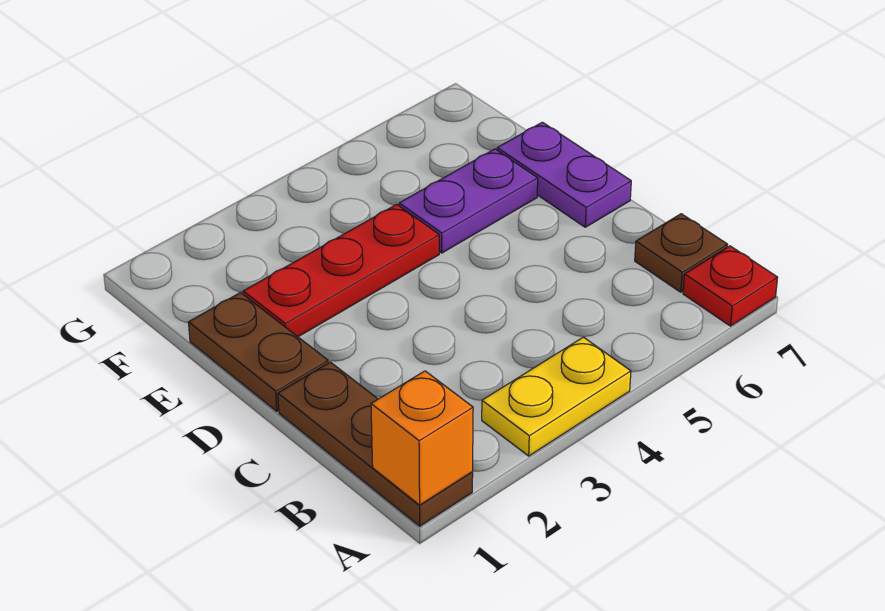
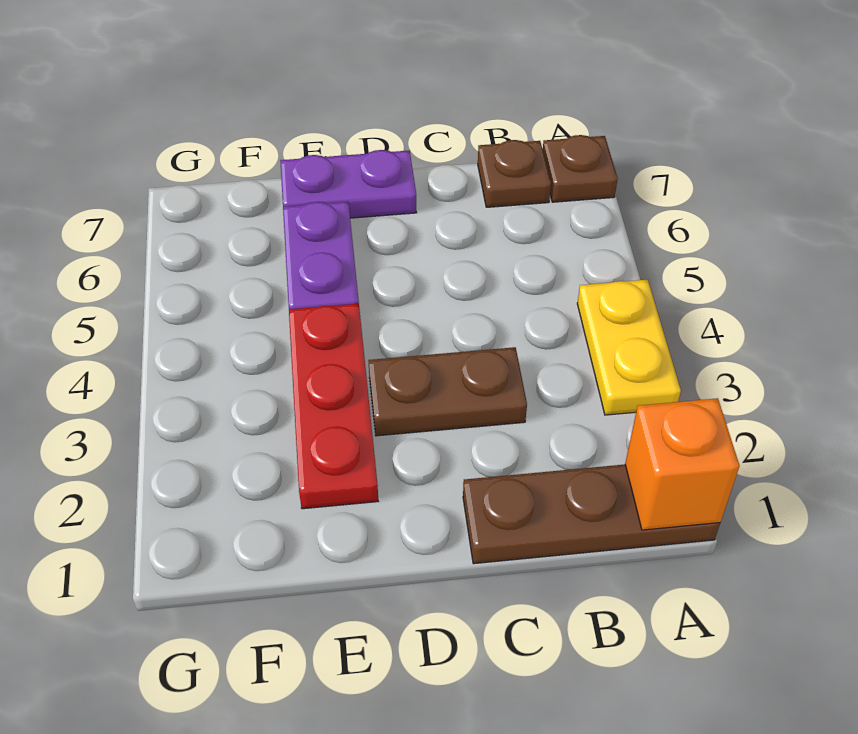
red 1x1 plate [683,246,778,326] -> brown 1x1 plate [543,135,618,202]
brown 1x2 plate [188,293,328,411] -> brown 1x2 plate moved to [368,347,527,436]

